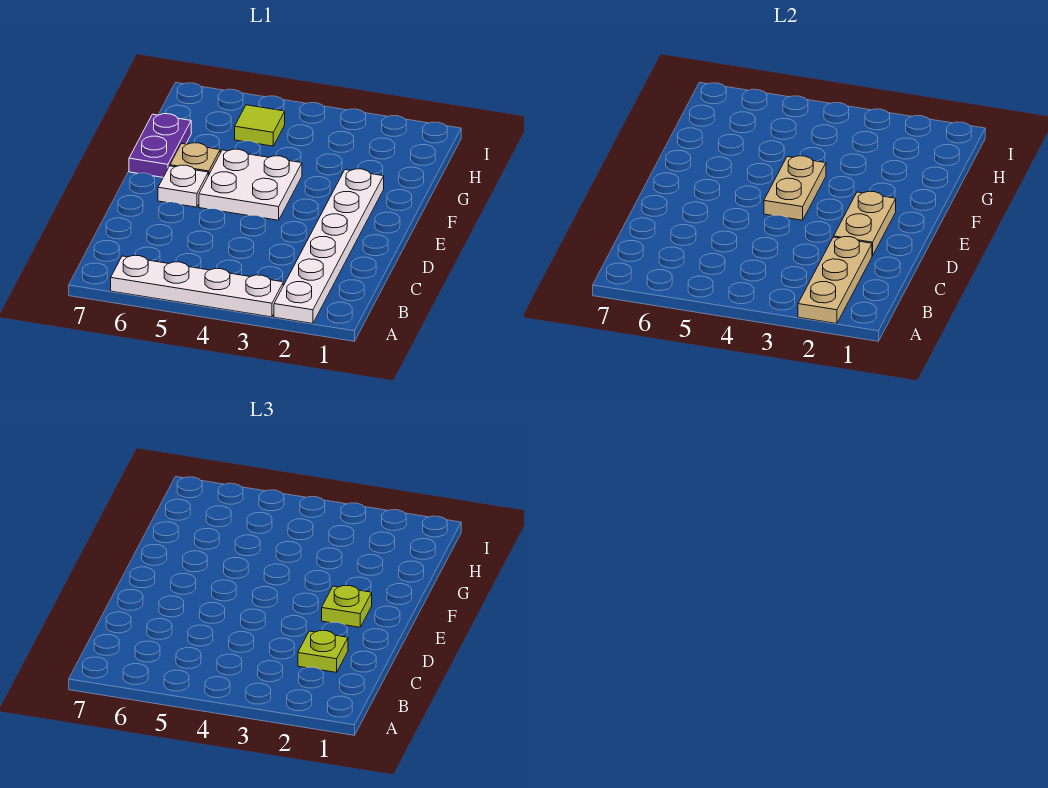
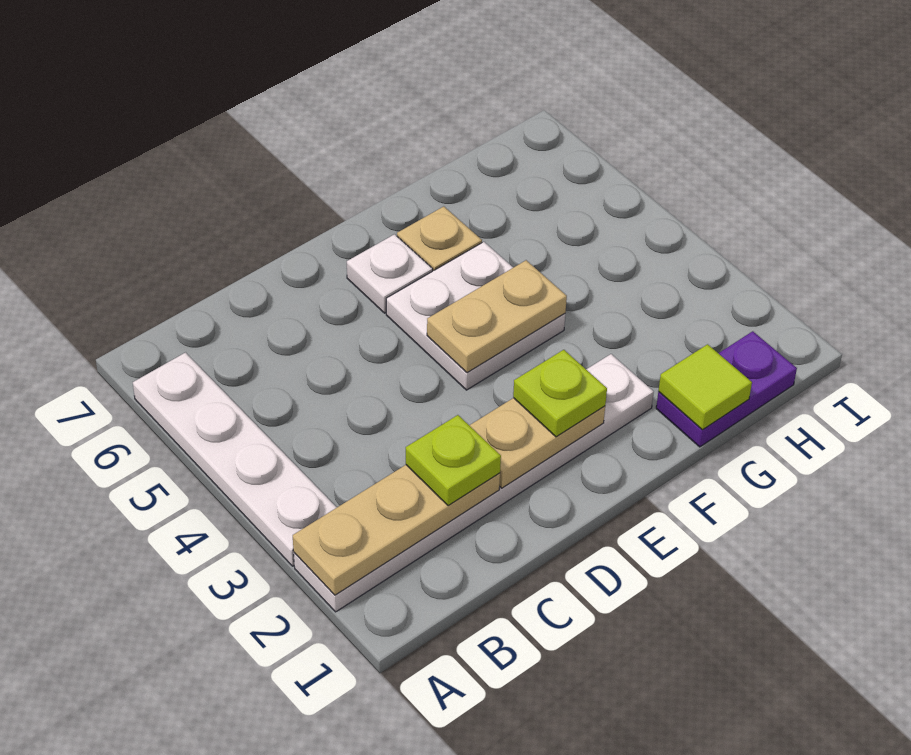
purple 1x2 plate [129,114,191,177] -> purple 1x2 plate moved to [656,331,797,447]
lime 1x1 tile [235,105,285,146] -> lime 1x1 tile moved to [658,344,752,430]

